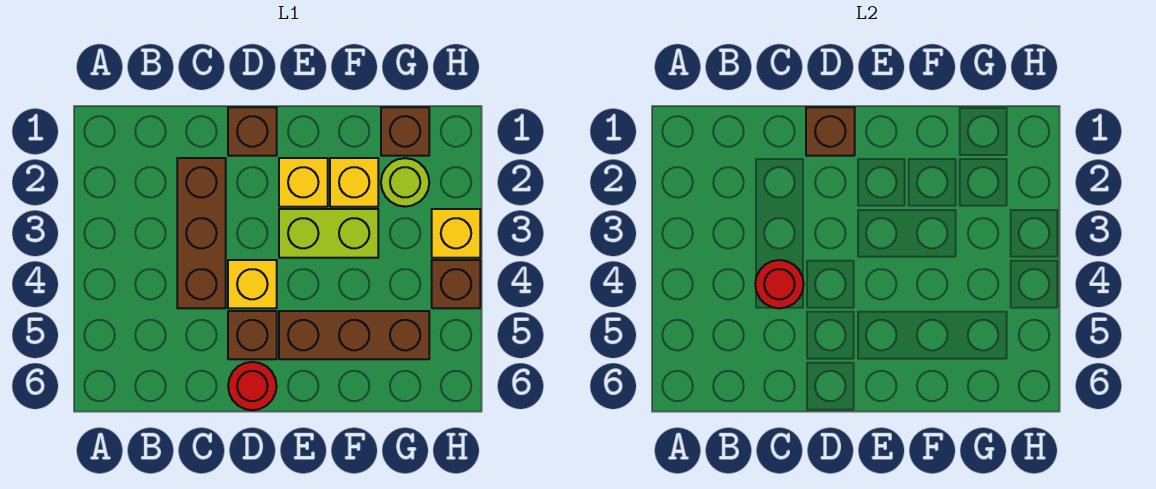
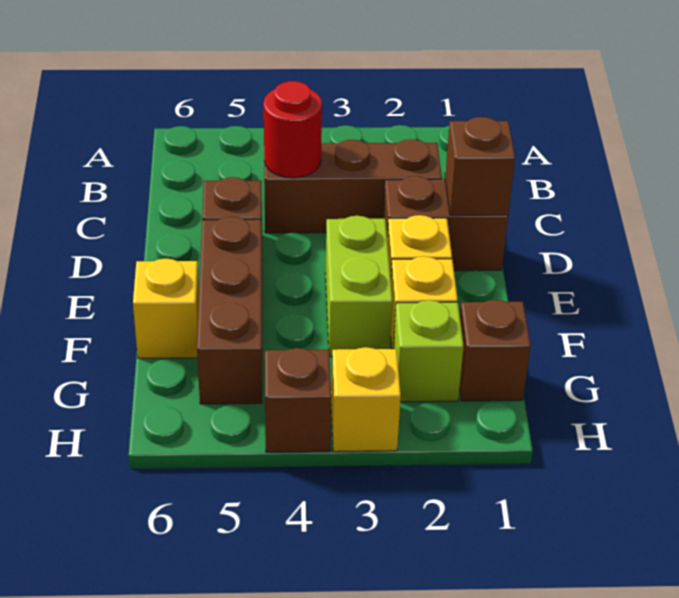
brown 1x1 brick [228,107,277,156] -> brown 1x2 brick [383,176,508,271]
yellow 1x1 brick [228,260,277,308] -> yellow 1x1 brick moved to [133,259,199,358]
red 1x1 round brick [228,362,277,410] -> none
lime 1x1 round brick [381,158,429,207] -> lime 1x1 brick [393,300,464,402]

